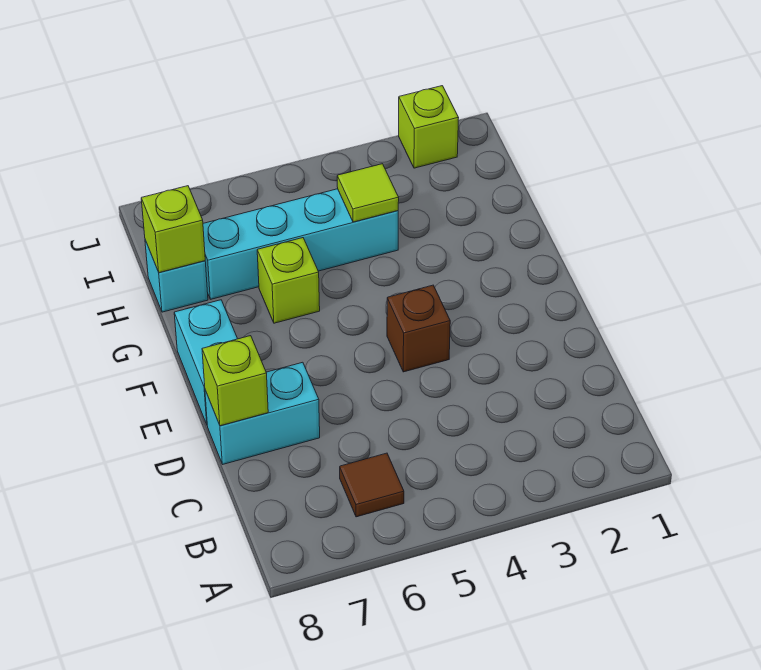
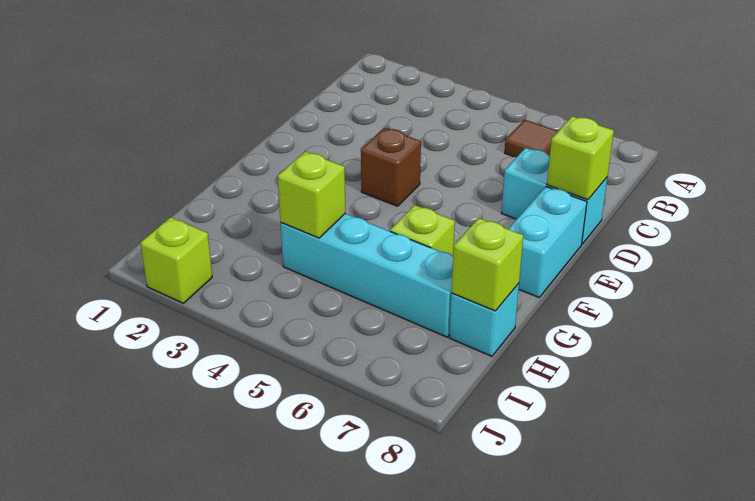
lime 1x1 tile [337,164,399,222] -> lime 1x1 brick [278,151,346,238]

